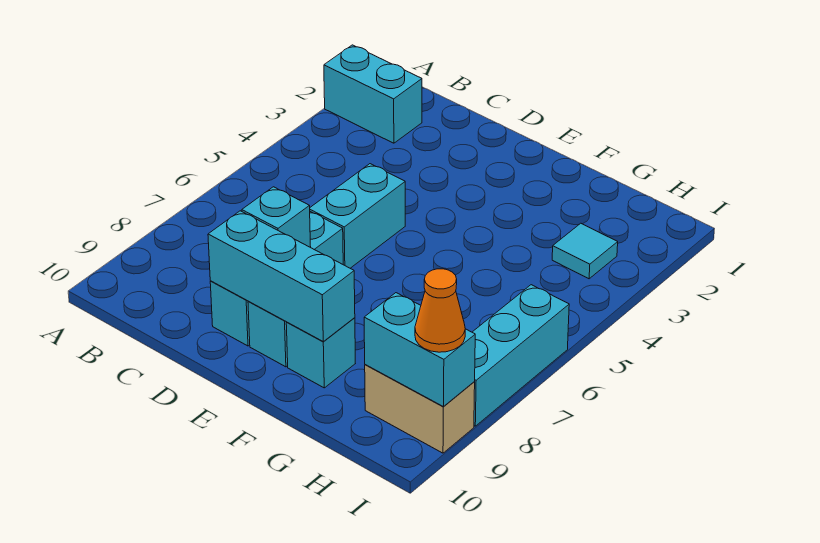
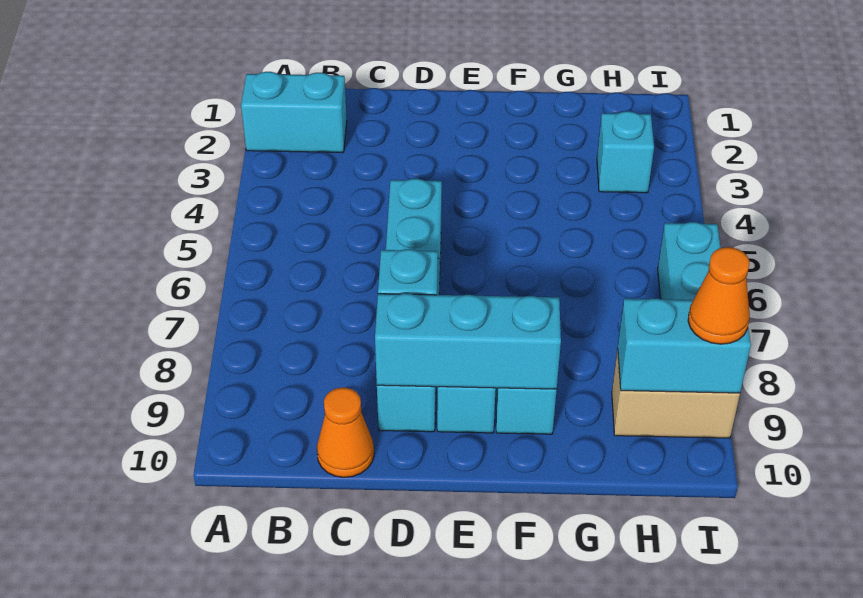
none -> orange 1x1 cone [317,388,374,477]
cyan 1x1 tile [552,223,618,279] -> cyan 1x1 brick [597,111,654,193]

